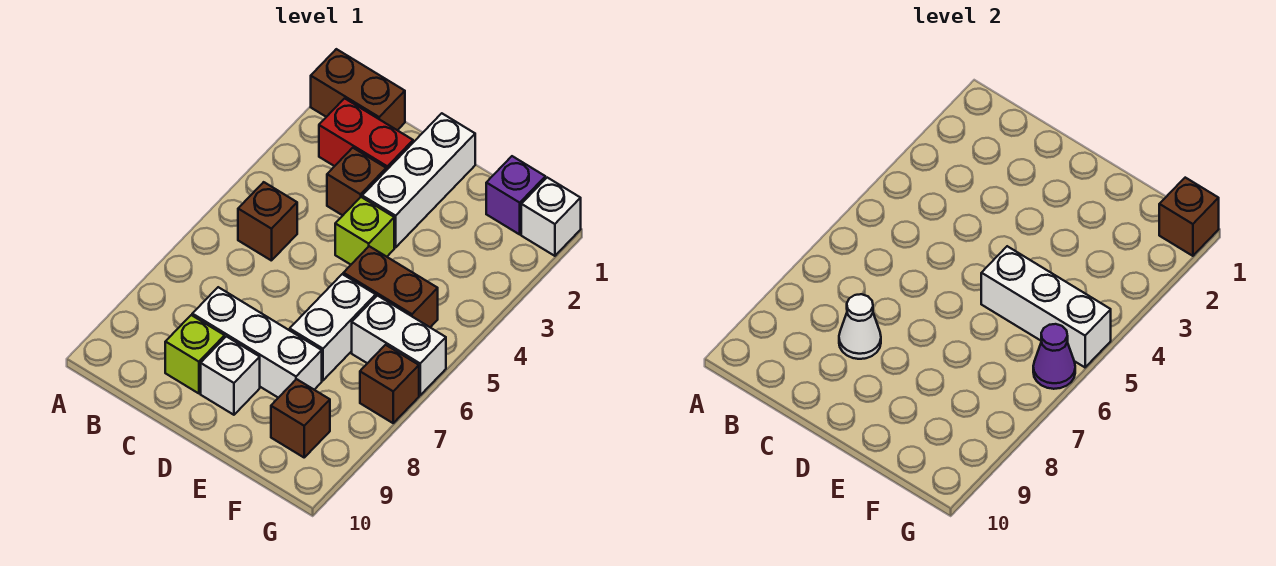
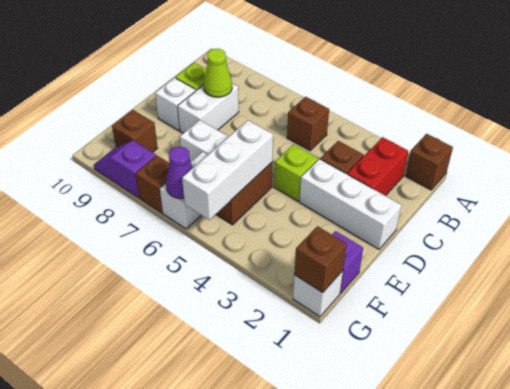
brown 1x2 brick [311,49,405,130] -> brown 1x1 brick [406,134,453,190]
white 1x3 brick [192,287,322,398] -> white 1x2 brick [178,83,239,133]
white 1x1 cone [839,294,881,359] -> lime 1x1 cone [203,49,232,97]
none -> purple 1x2 slope [94,141,156,198]

